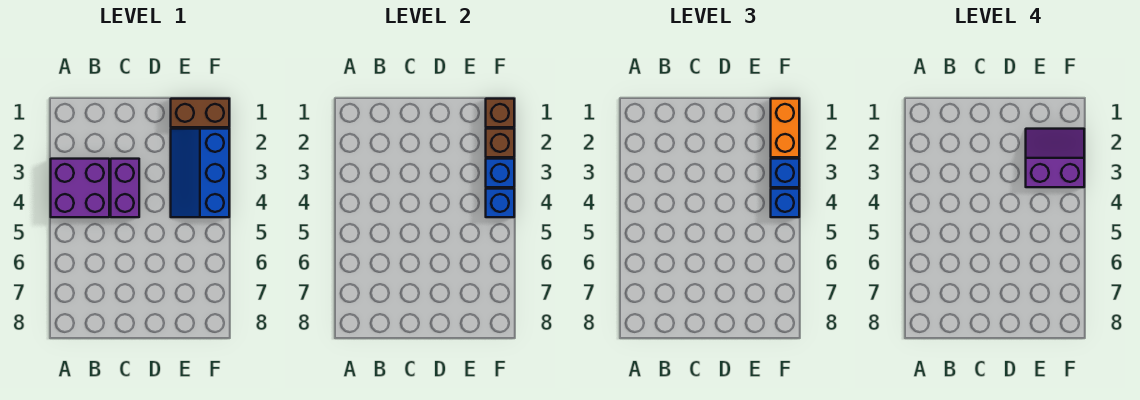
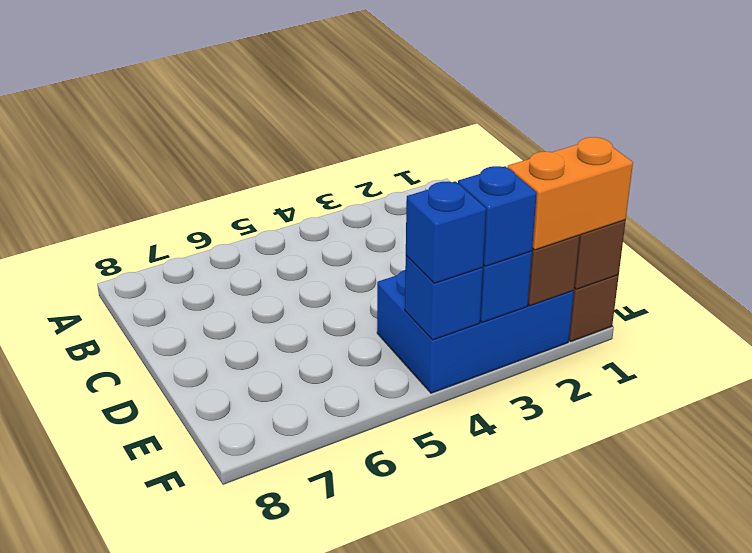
purple 2x2 brick [51,159,109,217] -> none
purple 1x2 brick [111,159,139,217] -> none
blue 2x3 slope [171,129,229,217] -> blue 2x3 brick [377,270,574,393]
purple 2x2 slope [1026,129,1084,187] -> none

